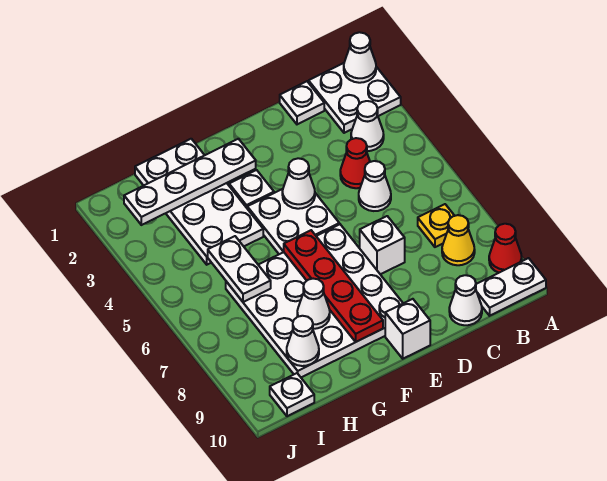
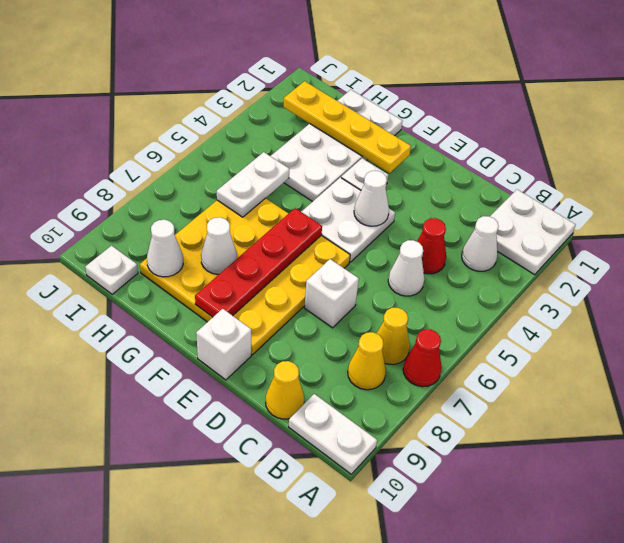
white 1x1 cone [344,32,376,83] -> none
red 1x1 cone [489,224,522,273] -> red 1x1 cone moved to [403,329,442,387]
yellow 1x1 plate [418,204,454,247] -> yellow 1x1 cone [377,308,410,364]
white 1x1 plate [280,81,324,124] -> none
white 1x1 cone [449,275,482,325] -> yellow 1x1 cone [266,361,304,419]
white 4x4 plate [226,224,403,377] -> yellow 4x4 plate [140,198,350,355]
white 1x4 plate [124,139,256,225] -> yellow 1x4 plate [284,81,411,173]

